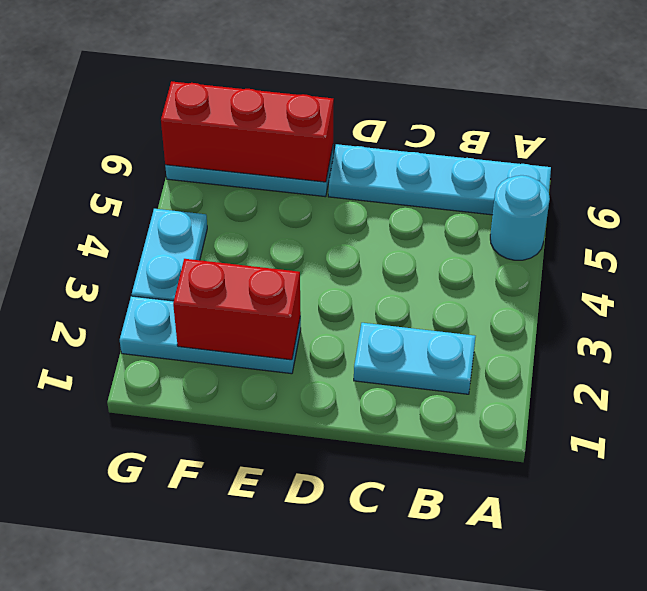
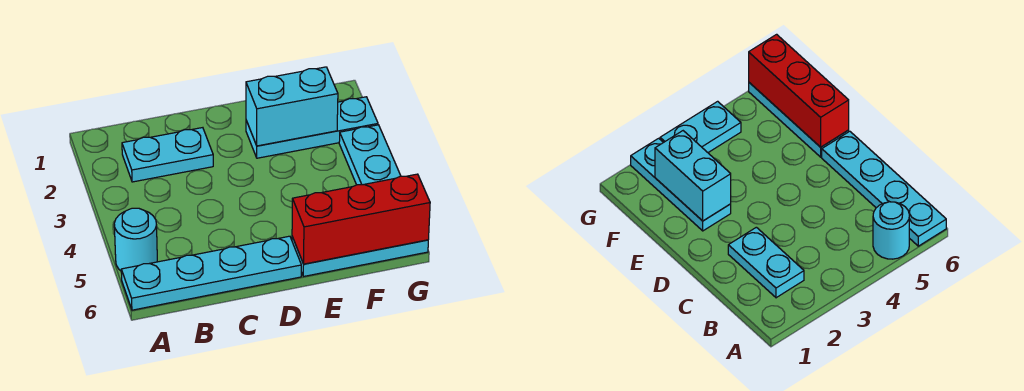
red 1x2 brick [173,259,301,360] -> cyan 1x2 brick [246,67,338,146]

